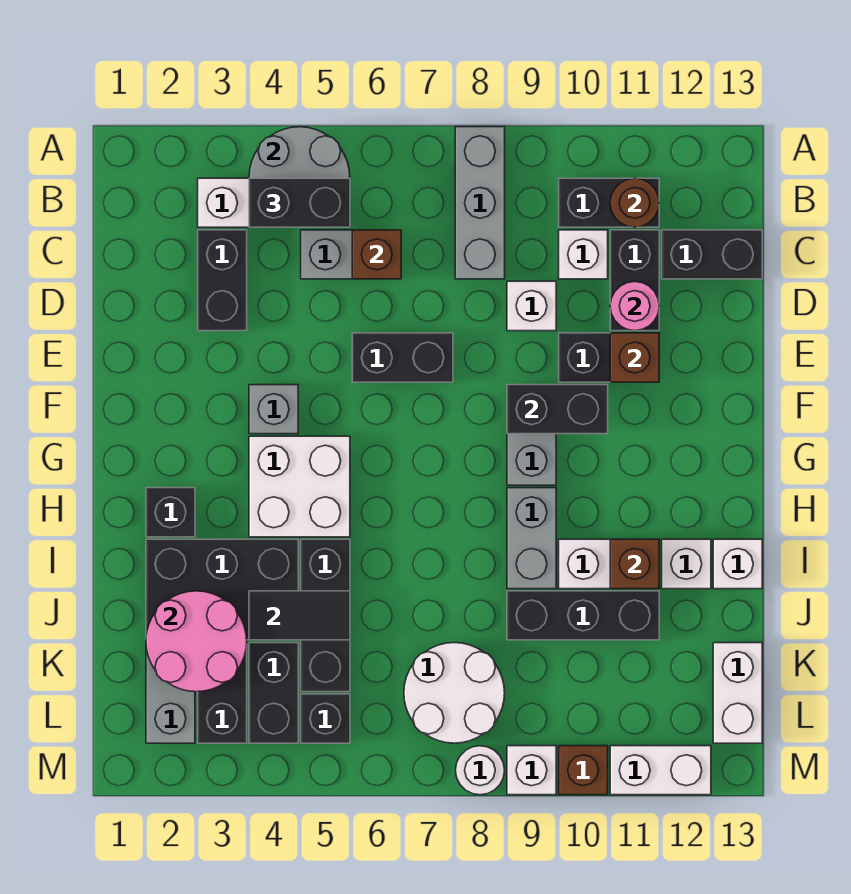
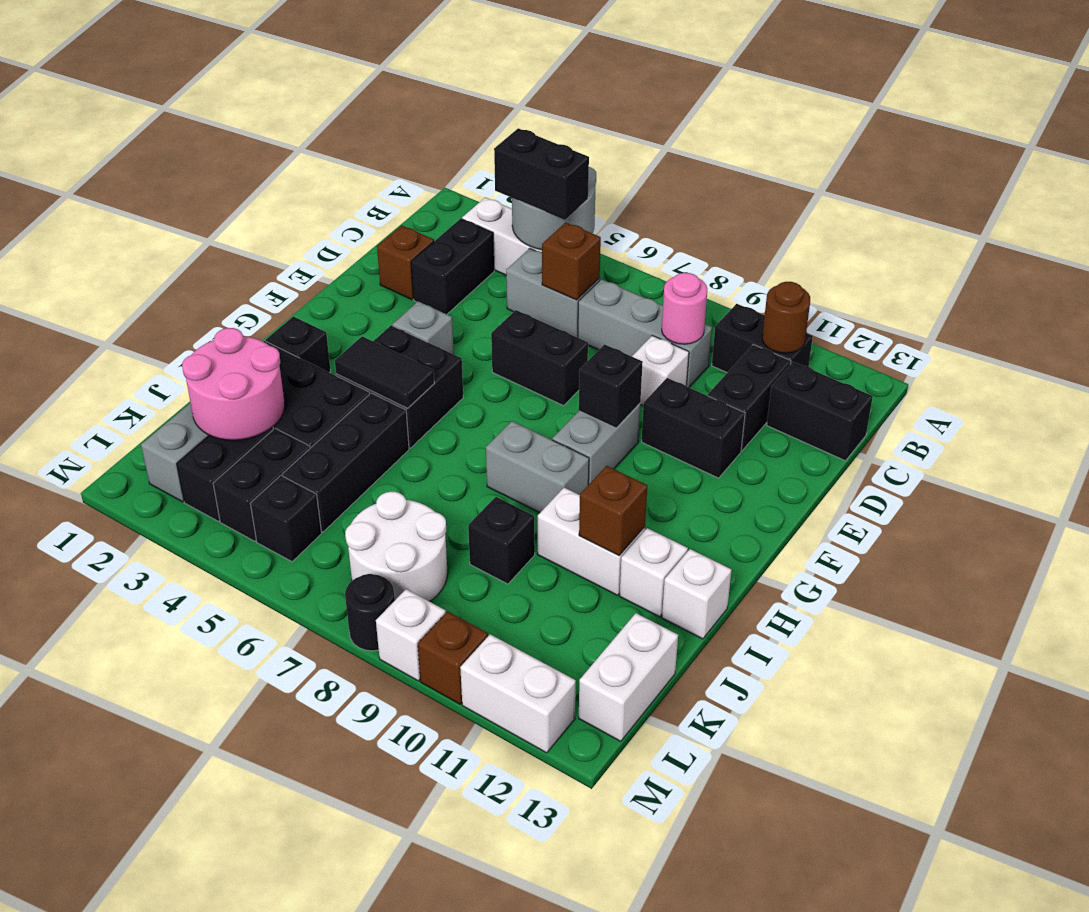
grey 1x3 brick [455,127,505,279] -> grey 1x3 brick turned to [578,279,712,387]
white 1x1 brick [559,230,608,279] -> none
pink 1x1 round brick [610,282,659,331] -> pink 1x1 round brick moved to [662,273,708,344]
brown 1x1 brick [610,333,659,382] -> brown 1x1 brick moved to [377,226,434,300]
black 1x2 brick [507,385,608,434] -> black 1x1 brick [579,344,643,428]
white 2x2 brick [249,436,350,537] -> black 2x2 brick [336,325,463,448]
grey 1x2 brick [507,488,556,589] -> grey 1x2 brick turned to [486,421,589,513]
black 1x2 tile [249,591,350,640] -> black 1x2 tile moved to [335,336,434,408]
black 1x3 brick [507,591,659,640] -> black 1x1 brick [468,497,535,584]
white 1x1 round brick [456,746,505,795] -> black 1x1 round brick [345,574,395,651]

